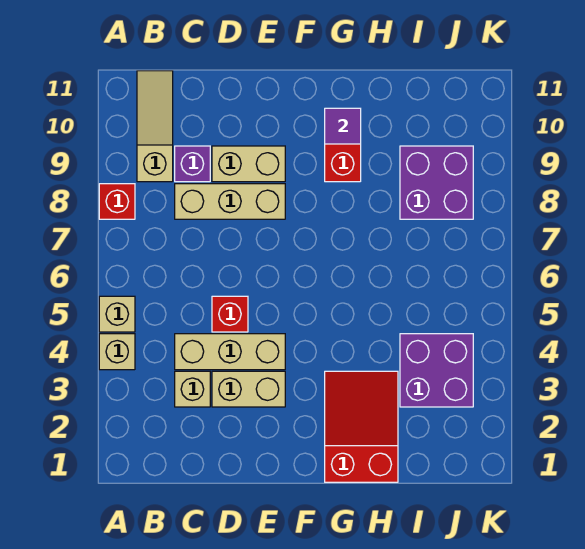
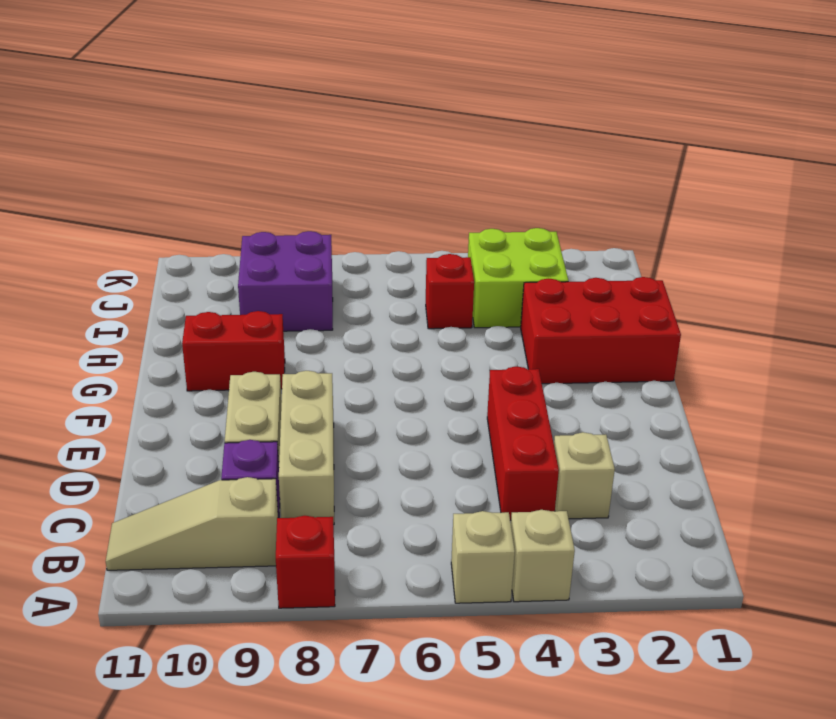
tan 1x3 brick [175,334,285,370] -> red 1x3 brick [487,366,559,520]
tan 1x2 brick [212,371,285,407] -> none
red 1x1 brick [212,296,248,332] -> red 1x1 brick moved to [426,254,474,329]
red 2x3 slope [325,371,398,482] -> red 2x3 brick [521,277,681,384]
purple 1x1 tile [325,108,361,144] -> none
purple 2x2 brick [400,334,473,407] -> lime 2x2 brick [468,228,568,328]

